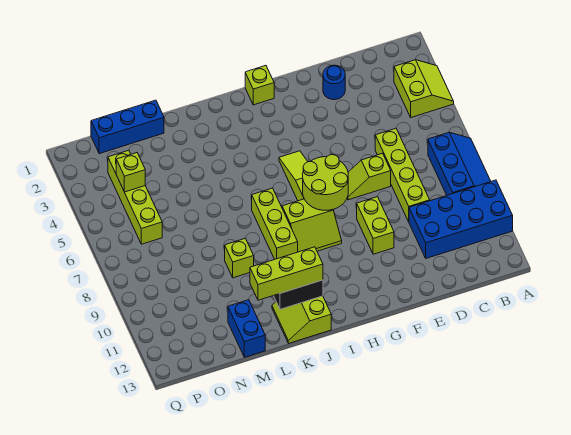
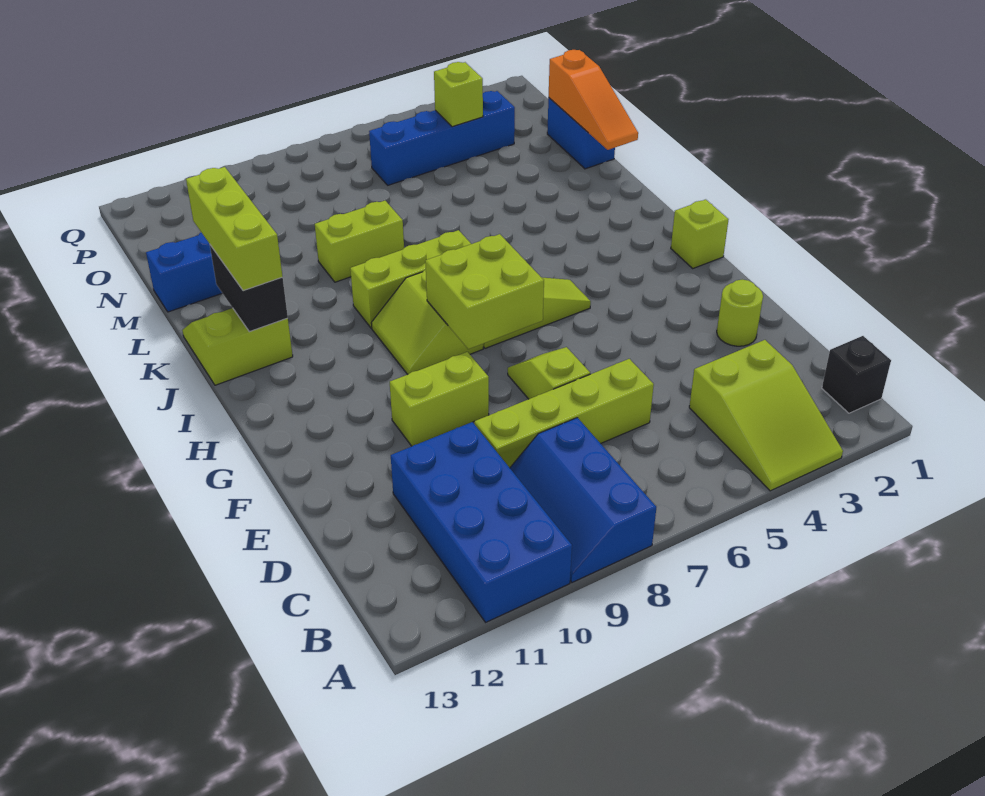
lime 2x2 slope [394,60,454,117] -> lime 2x3 slope [689,340,843,491]
blue 2x3 slope [428,132,491,195] -> blue 2x3 slope turned to [510,418,656,582]
none -> black 1x1 brick [822,336,891,413]
blue 1x1 round brick [323,65,345,100] -> lime 1x1 round brick [717,280,763,346]
lime 2x2 round brick [303,155,348,210] -> lime 2x2 brick [425,234,544,349]
none -> orange 1x3 slope [549,50,638,150]
lime 1x1 brick [225,238,254,278] -> lime 1x2 brick [315,201,404,282]
blue 1x3 brick [91,100,164,154] -> blue 1x2 brick [547,98,615,169]
lime 1x4 brick [108,150,162,244] -> blue 1x4 brick [369,91,515,185]

